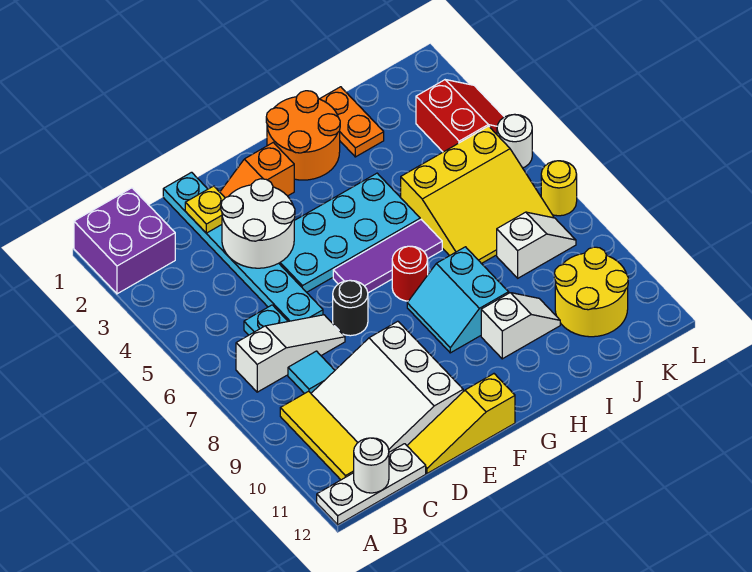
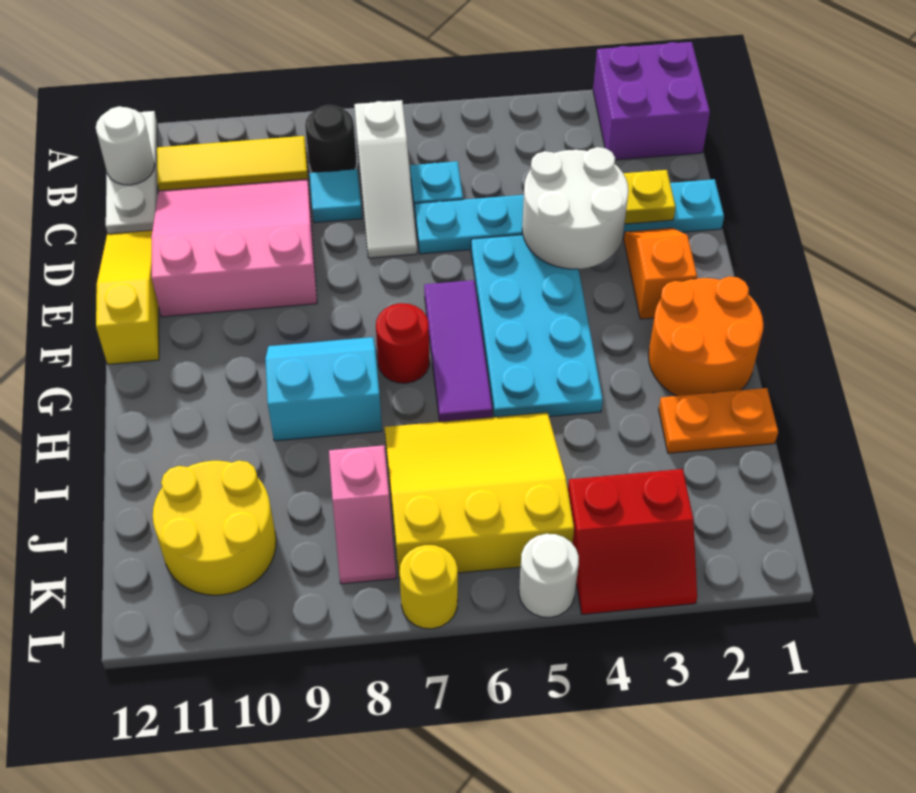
white 3x3 slope [311,321,463,452] -> pink 3x3 slope [151,179,317,317]
black 1x1 round brick [333,280,368,336] -> black 1x1 round brick moved to [305,105,357,173]
white 1x2 slope [481,293,560,359] -> none
yellow 3x3 slope [401,126,554,264] -> yellow 3x3 slope turned to [385,412,574,578]
white 1x2 slope [497,212,576,278] -> pink 1x2 slope [329,445,396,584]

